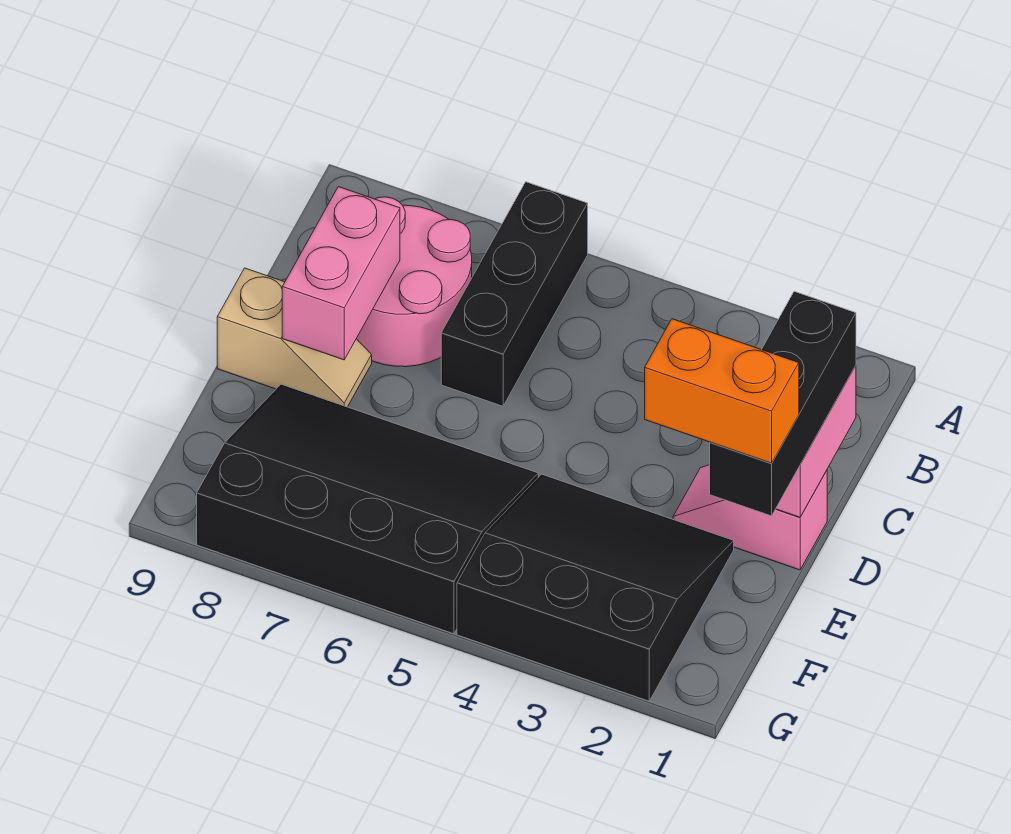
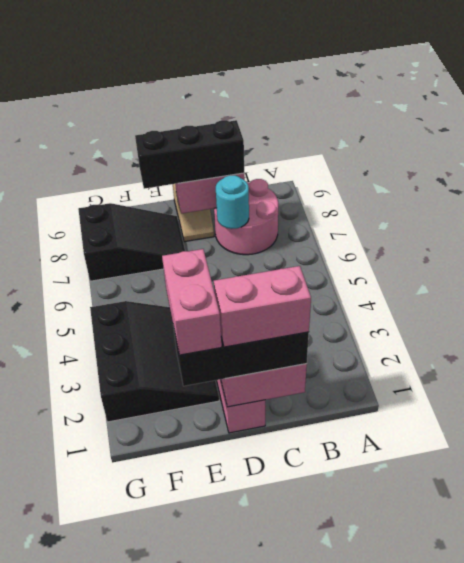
black 1x3 brick [441,182,588,406] -> black 1x3 brick moved to [135,120,244,189]
none -> pink 1x2 brick [214,266,311,347]
none -> cyan 1x1 round brick [216,175,249,229]
orange 1x2 brick [645,319,799,463] -> pink 1x2 brick [162,249,222,355]
black 3x4 slope [197,384,538,634] -> black 2x3 slope [78,203,185,281]

